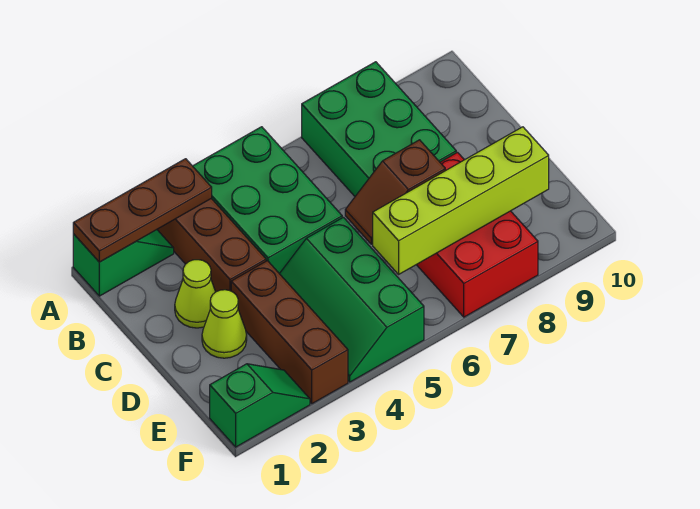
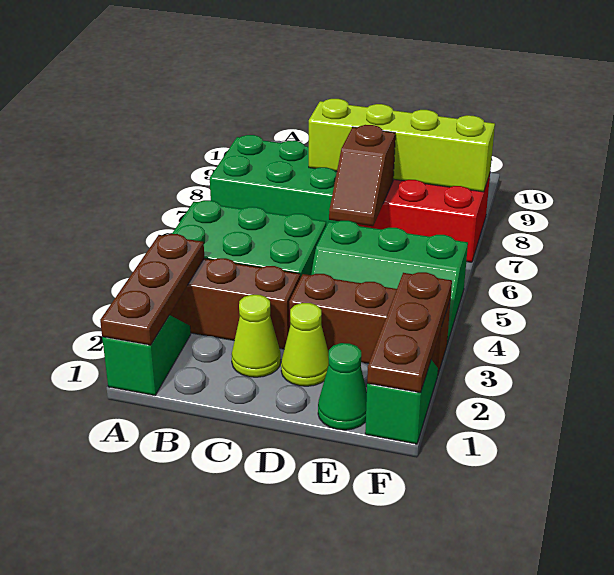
none -> green 1x1 cone [318,343,367,430]
lime 1x4 brick [373,127,549,274] -> lime 1x4 brick turned to [309,99,495,192]
none -> brown 1x3 plate [367,272,452,393]

